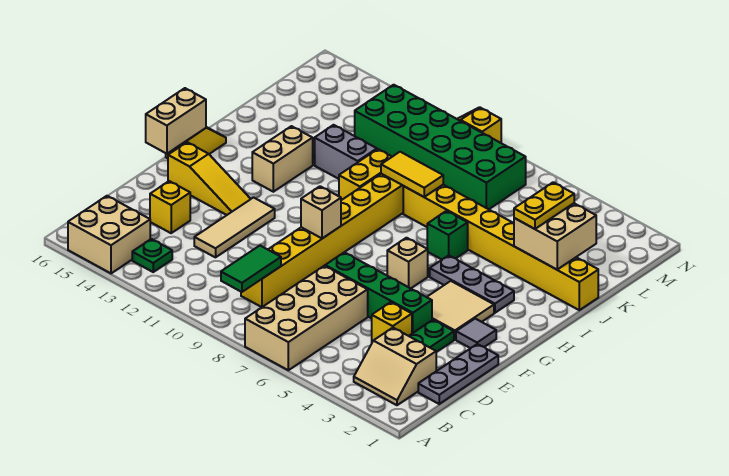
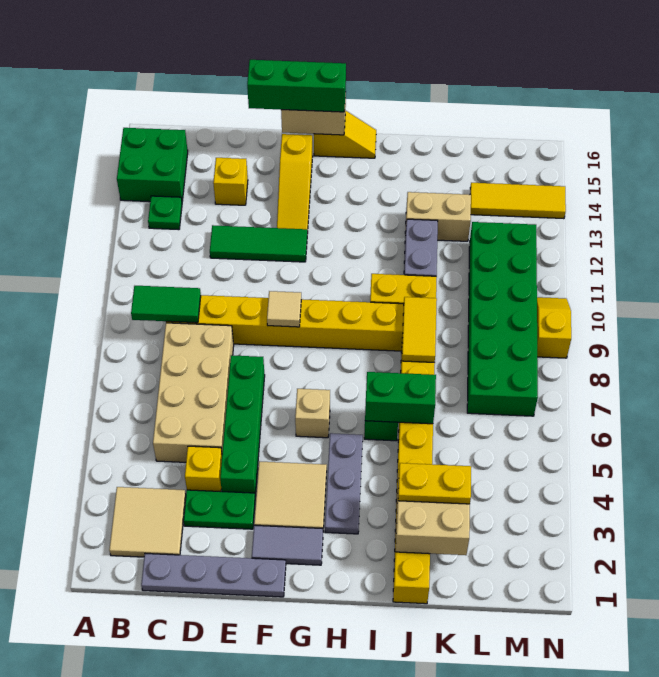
tan 2x4 brick [245,266,368,370] -> tan 2x4 brick turned to [153,323,234,462]
tan 2x2 brick [68,196,150,273] -> green 2x2 brick [117,128,188,202]
tan 2x2 slope [354,328,436,405] -> tan 2x2 tile [109,487,186,557]
grey 1x3 plate [418,344,498,404] -> grey 1x4 plate [141,554,286,597]
tan 1x3 tile [194,198,275,257] -> green 1x3 tile [210,225,307,262]
none -> green 1x3 brick [247,60,346,112]
grey 1x1 tile [456,319,496,348] -> grey 1x2 tile [252,525,323,565]
tan 1x1 brick [301,186,341,238] -> tan 1x1 tile [267,291,301,327]
tan 1x2 brick [252,126,313,192] -> tan 1x2 brick moved to [405,192,471,241]
none -> green 1x2 brick [365,372,436,424]
none -> yellow 1x3 tile [470,183,566,219]

